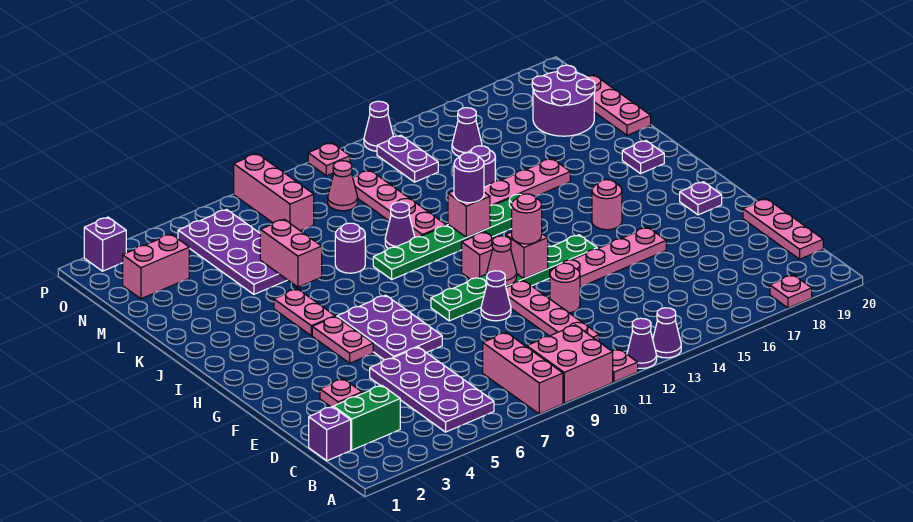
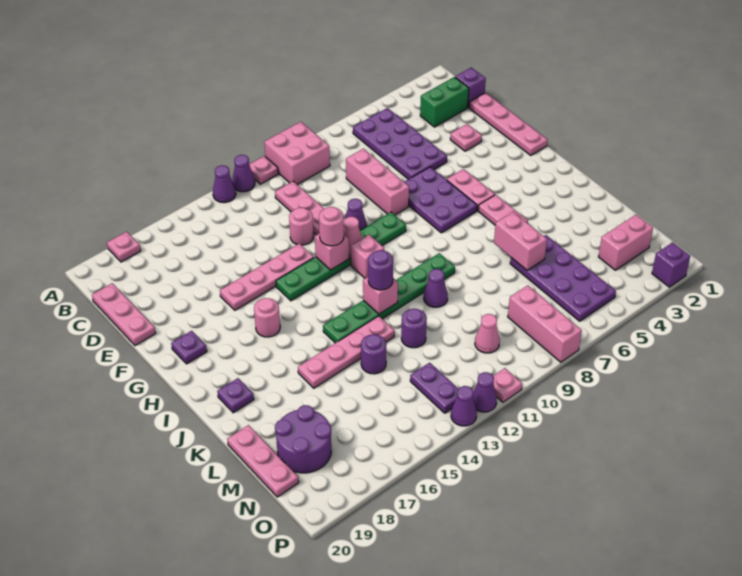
pink 1x3 brick [483,333,563,414] -> pink 1x3 brick moved to [346,149,409,215]
purple 1x1 round brick [335,223,365,273] -> purple 1x1 round brick moved to [401,309,427,348]
pink 1x4 plate [353,170,446,237] -> pink 1x4 plate moved to [469,93,547,155]
purple 1x1 cone [452,108,482,157] -> purple 1x1 cone moved to [473,372,497,412]

